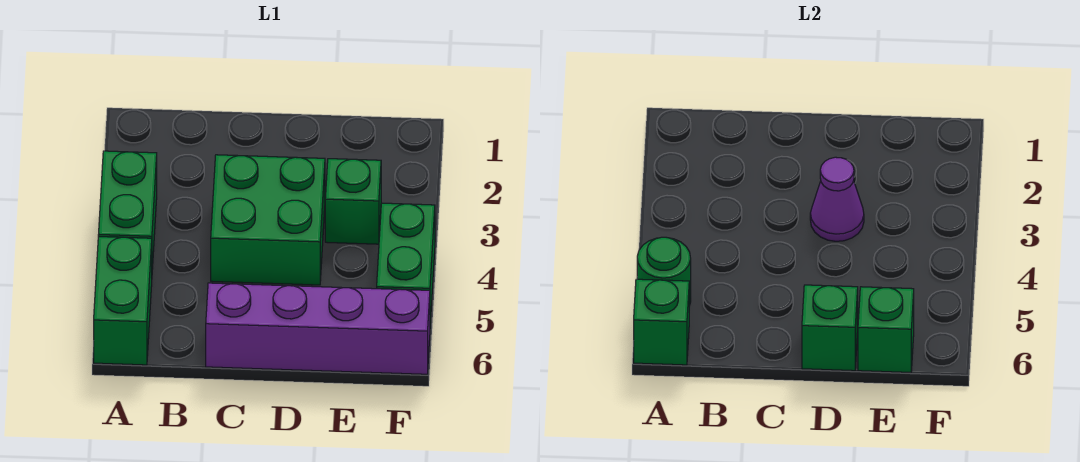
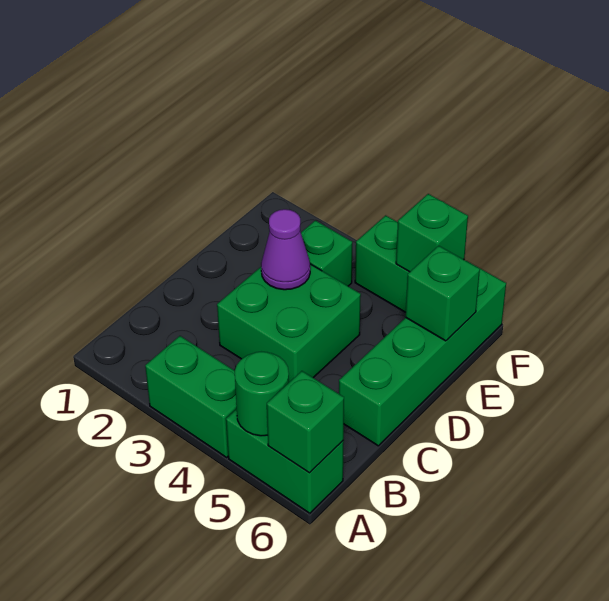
purple 1x4 brick [206,283,430,374] -> green 1x4 brick [339,261,506,446]
green 1x1 brick [802,285,858,371] -> green 1x1 brick moved to [396,194,468,272]

